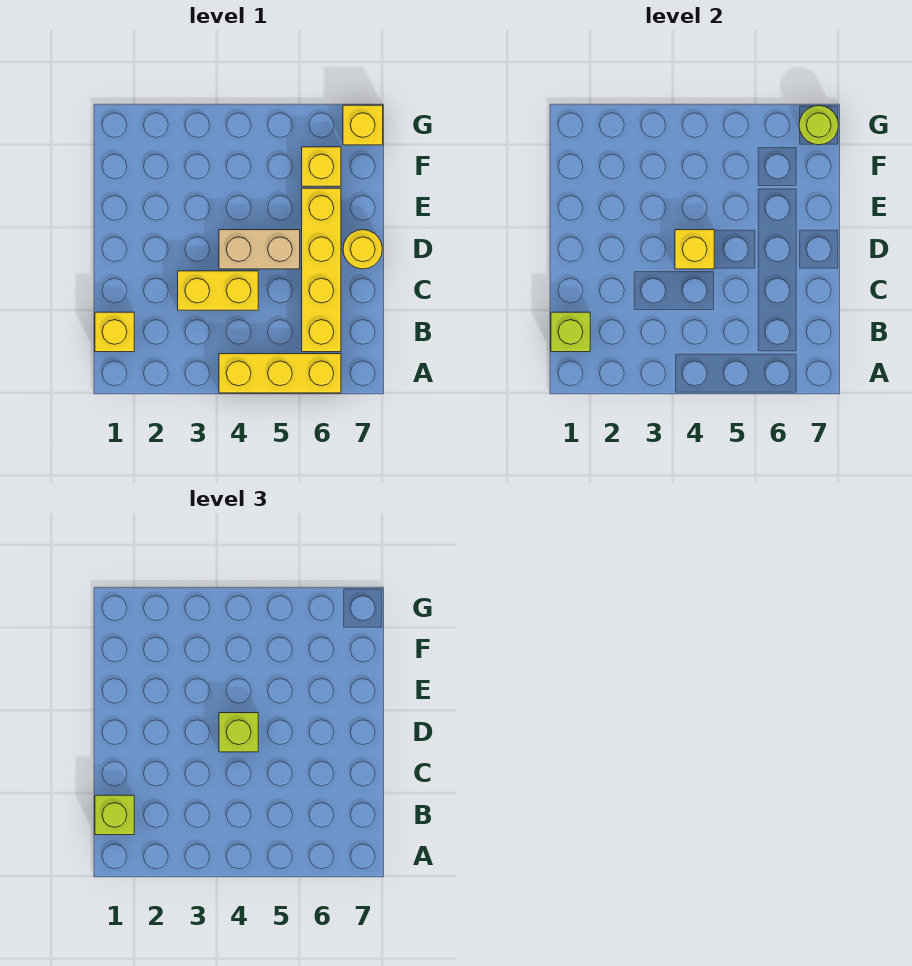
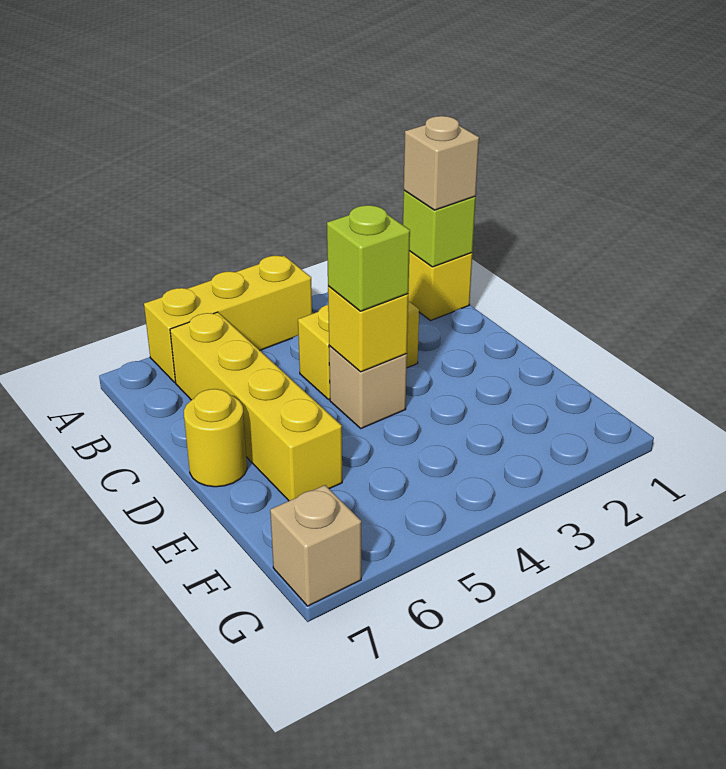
lime 1x1 brick [95,795,134,835] -> tan 1x1 brick [404,116,479,210]
tan 1x2 brick [219,230,300,269] -> tan 1x1 brick [329,346,407,428]
yellow 1x1 brick [302,147,341,186] -> none
yellow 1x1 brick [343,105,383,145] -> tan 1x1 brick [270,485,361,606]
lime 1x1 round brick [799,106,838,145] -> none

